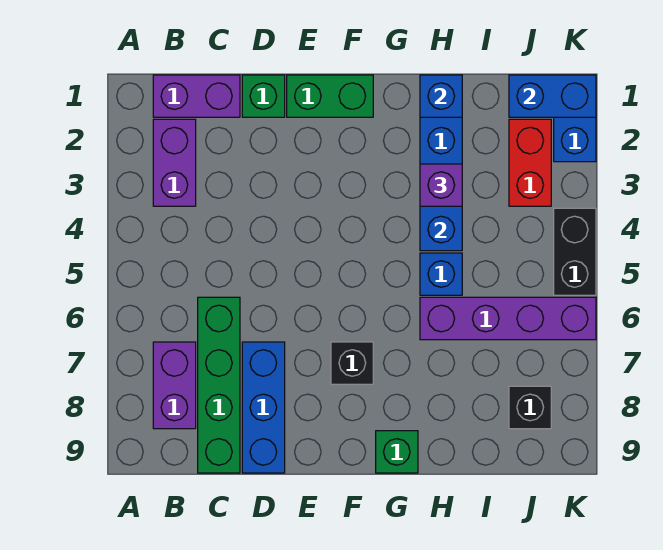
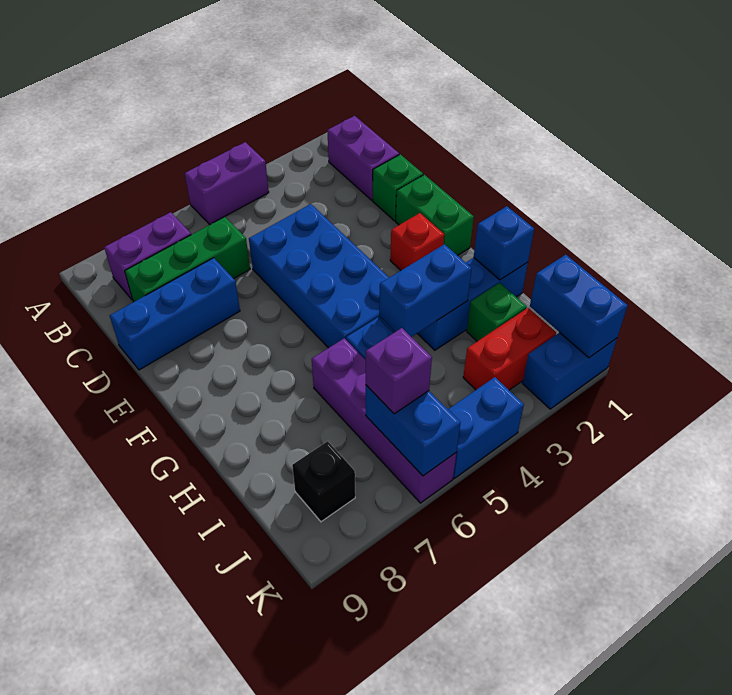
purple 1x2 brick [153,119,196,206] -> purple 1x2 brick moved to [185,142,269,225]
green 1x4 brick [198,297,240,473] -> green 1x3 brick [125,217,250,302]
none -> blue 2x4 brick [249,204,395,348]
none -> red 1x1 brick [390,213,444,270]
black 1x1 brick [331,342,373,384] -> none
green 1x1 brick [376,431,418,473] -> green 1x1 brick moved to [467,283,527,341]
purple 1x1 brick [420,164,462,206] -> purple 1x1 brick moved to [366,328,432,414]
none -> blue 1x2 brick [366,385,461,476]
black 1x2 brick [554,208,596,295] -> blue 1x2 brick [448,377,524,478]

